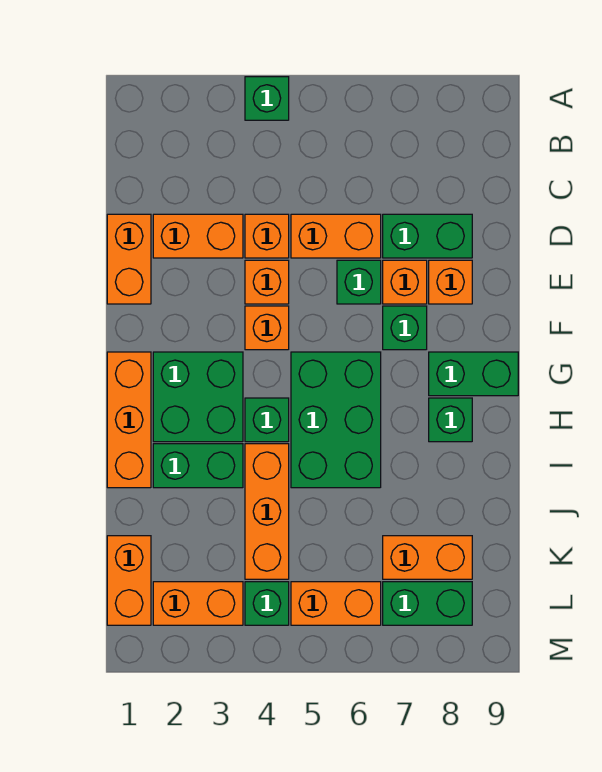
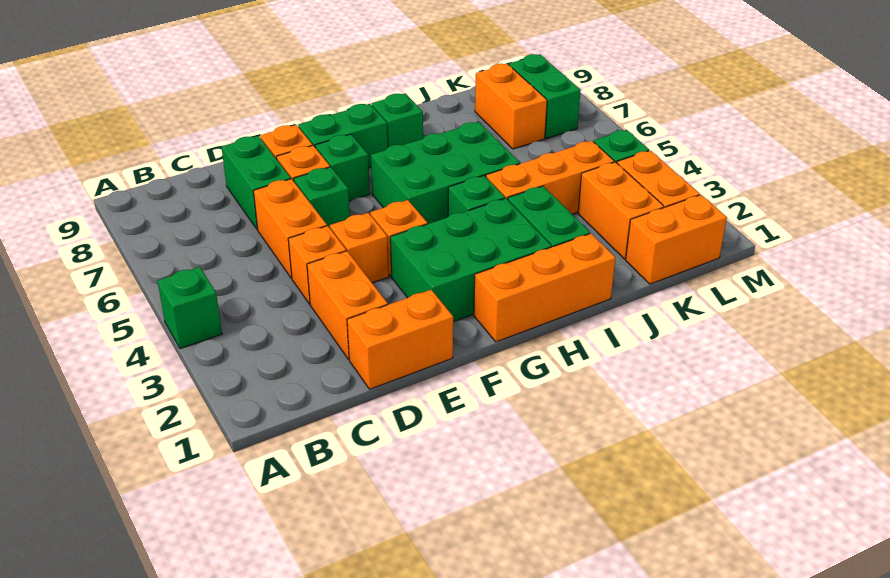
green 2x2 brick [153,352,243,442] -> green 2x3 brick [390,198,552,322]
green 1x2 brick [429,352,518,396] -> green 1x2 brick turned to [298,104,388,168]
orange 1x2 brick [291,582,381,625] -> orange 1x2 brick moved to [578,162,664,259]

